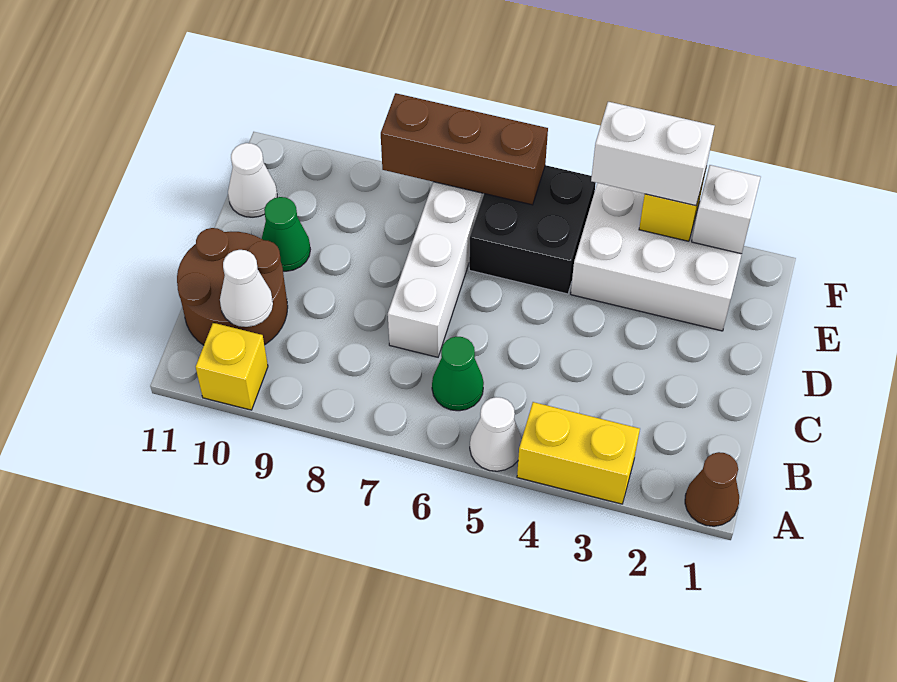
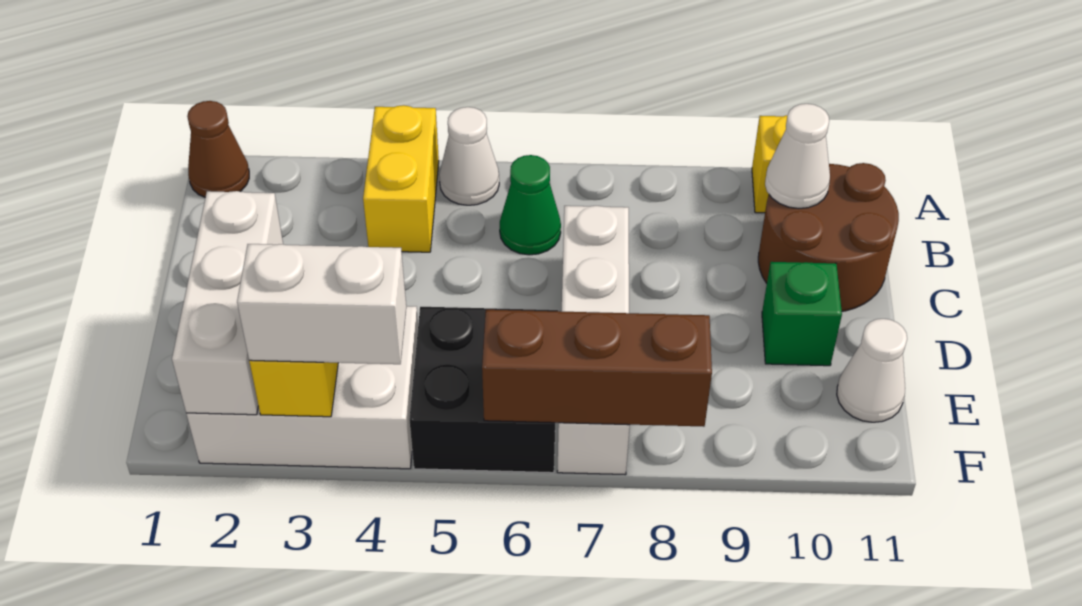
yellow 1x2 brick [517,402,640,504] -> yellow 1x2 brick turned to [363,105,439,252]
green 1x1 cone [262,197,310,271] -> green 1x1 brick [762,262,842,366]
white 1x1 brick [692,165,761,254] -> white 1x3 brick [172,191,283,415]

